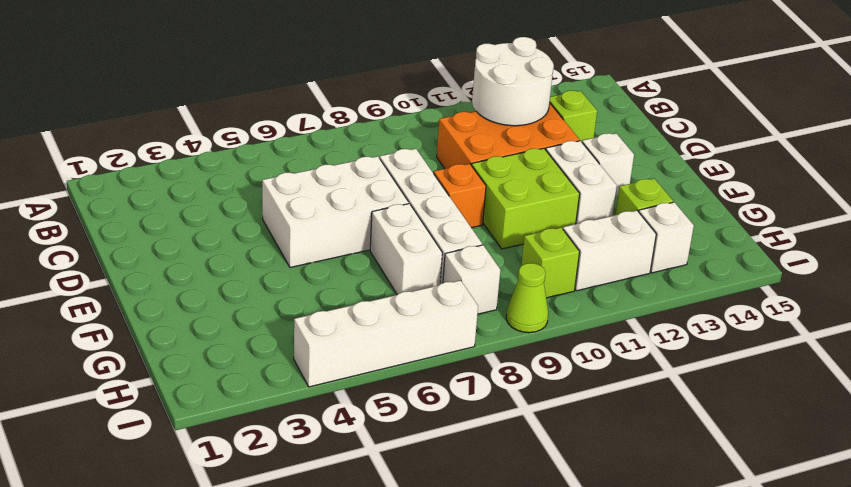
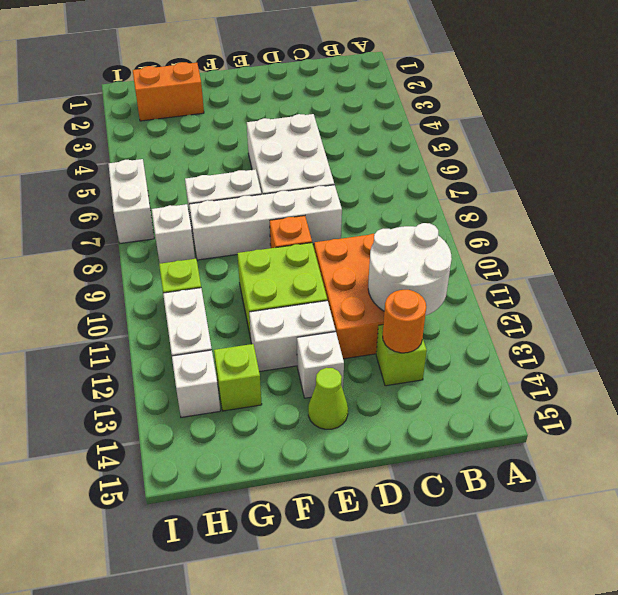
none -> orange 1x1 round brick [383,290,426,353]
none -> orange 1x2 brick [133,62,204,121]
white 1x4 brick [294,280,478,387] -> white 1x2 brick [108,159,154,243]
lime 1x1 cone [506,263,548,333] -> lime 1x1 cone moved to [308,368,348,429]

